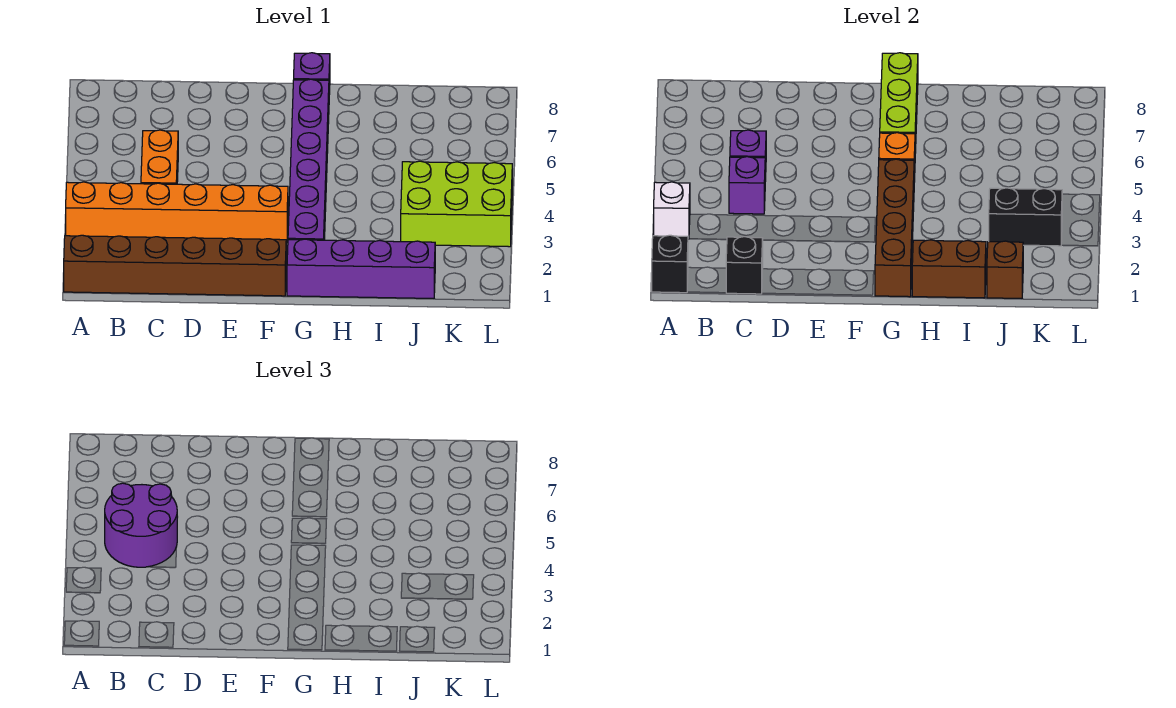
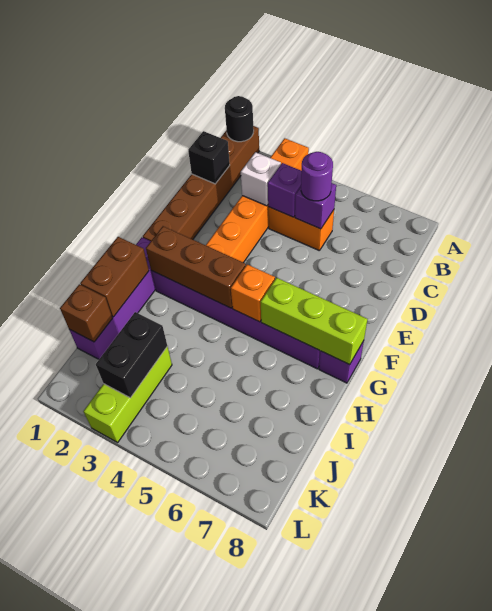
black 1x1 brick [652,235,688,293] -> black 1x1 round brick [225,96,254,142]
white 1x1 brick [654,182,690,239] -> white 1x1 brick moved to [241,152,281,206]
purple 2x2 round brick [105,483,177,567] -> purple 1x1 round brick [301,152,333,201]
brown 1x4 brick [875,159,914,297] -> brown 1x3 brick [146,226,246,308]
lime 2x3 brick [401,161,512,247] -> lime 1x3 brick [83,346,172,443]

